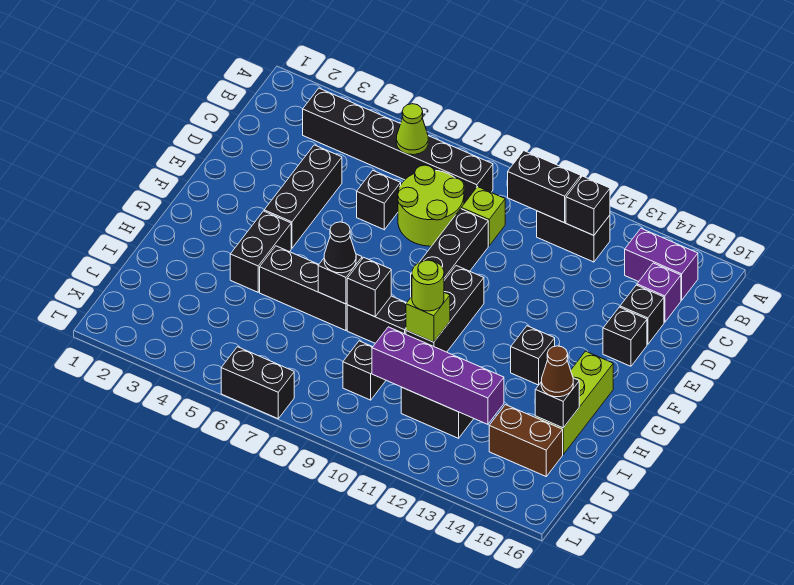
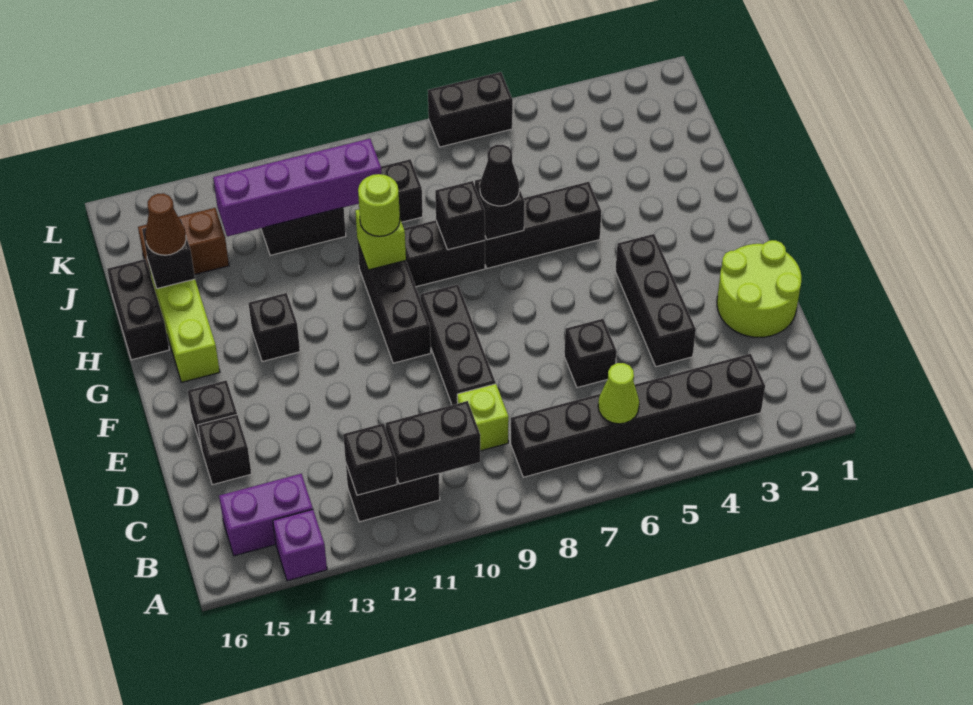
lime 2x2 round brick [398,165,464,246] -> lime 2x2 round brick moved to [717,240,801,338]
purple 1x1 brick [637,263,681,322] -> purple 1x1 brick moved to [273,510,327,581]
black 1x2 brick [230,211,291,292] -> black 1x2 brick moved to [107,259,169,360]

